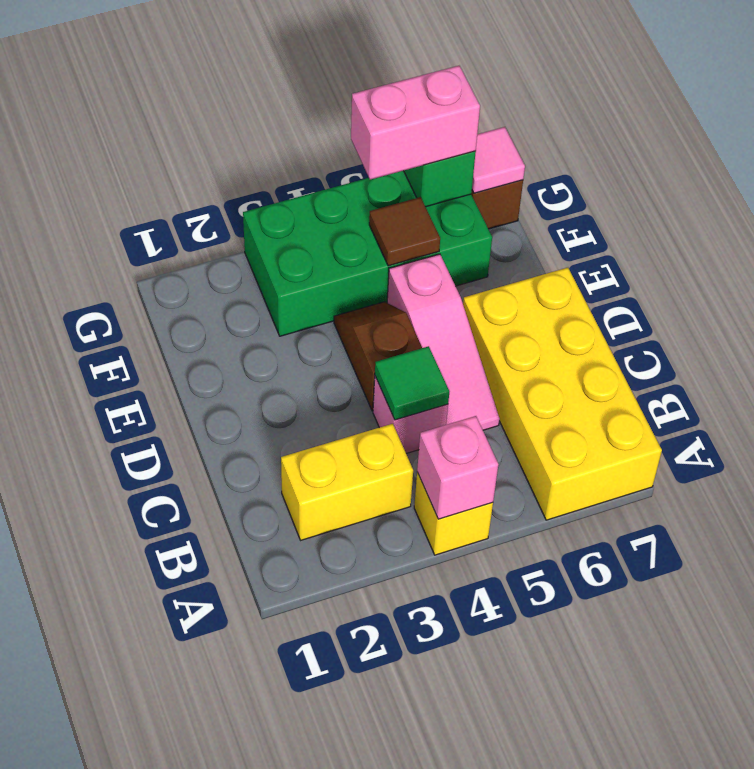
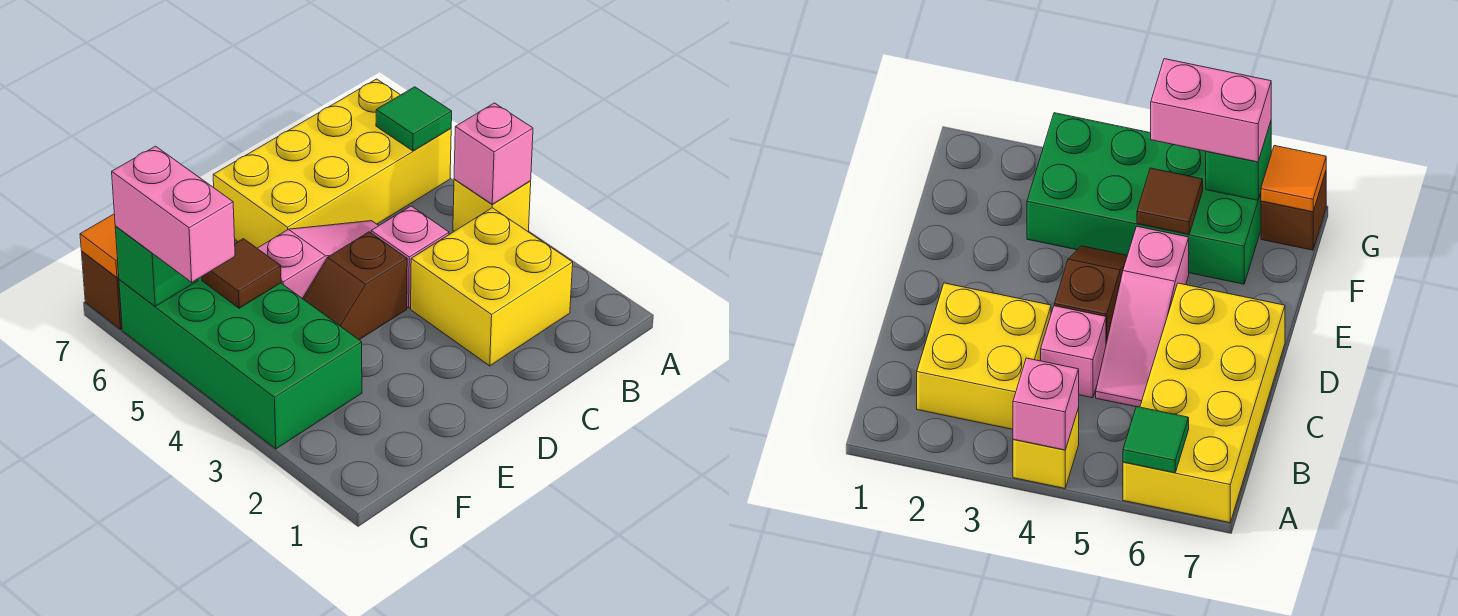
yellow 1x2 brick [281,424,413,540] -> yellow 2x2 brick [411,208,573,366]
green 1x1 tile [375,346,449,420] -> green 1x1 tile moved to [376,87,452,151]
pink 1x1 tile [472,127,525,193] -> orange 1x1 tile [80,214,119,278]

